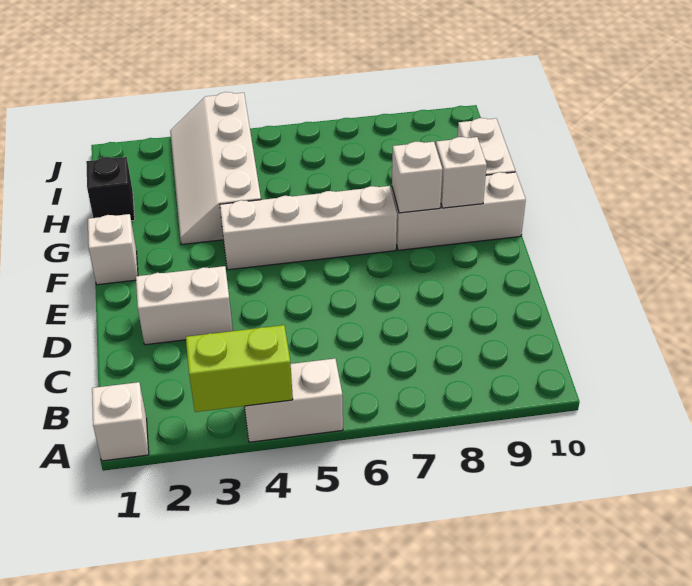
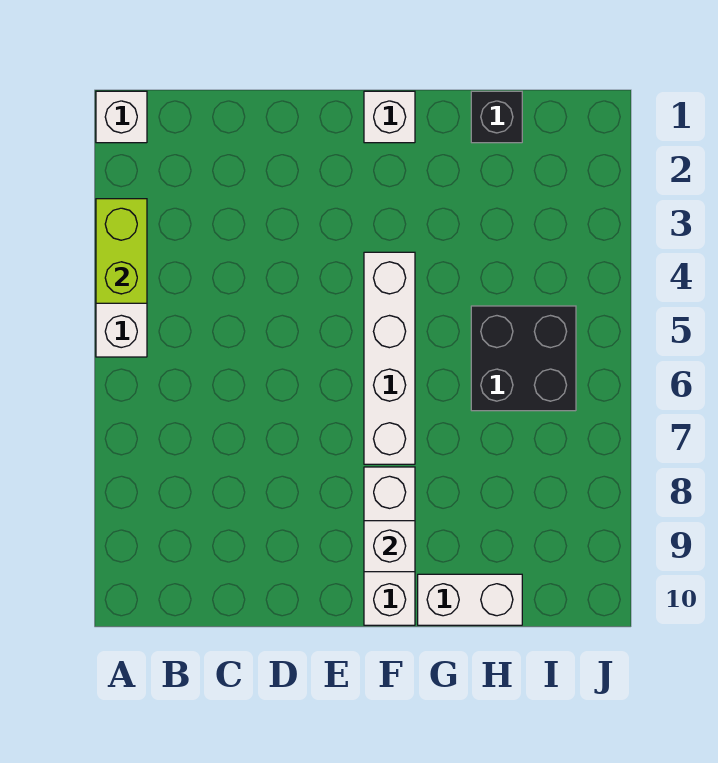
white 1x2 brick [136,266,233,345] -> none
white 1x1 brick [392,142,443,213] -> none
white 2x4 slope [170,92,261,245] -> none
none -> black 2x2 brick [471,306,576,411]

